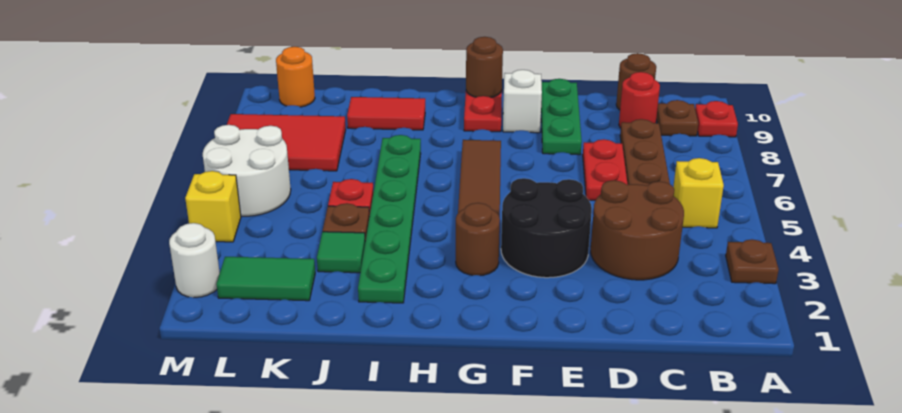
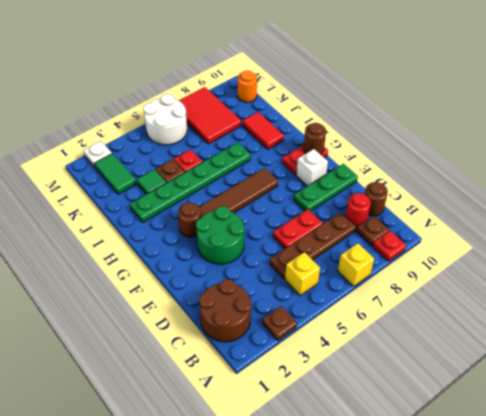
brown 2x2 round brick [591,180,684,280] -> brown 2x2 round brick moved to [199,279,251,342]
black 2x2 round brick [501,178,592,278] -> green 2x2 round brick [196,206,244,264]
white 1x1 round brick [169,223,220,297] -> white 1x1 plate [84,141,112,168]
yellow 1x1 brick [185,171,241,242] -> yellow 1x1 brick moved to [338,243,374,286]

